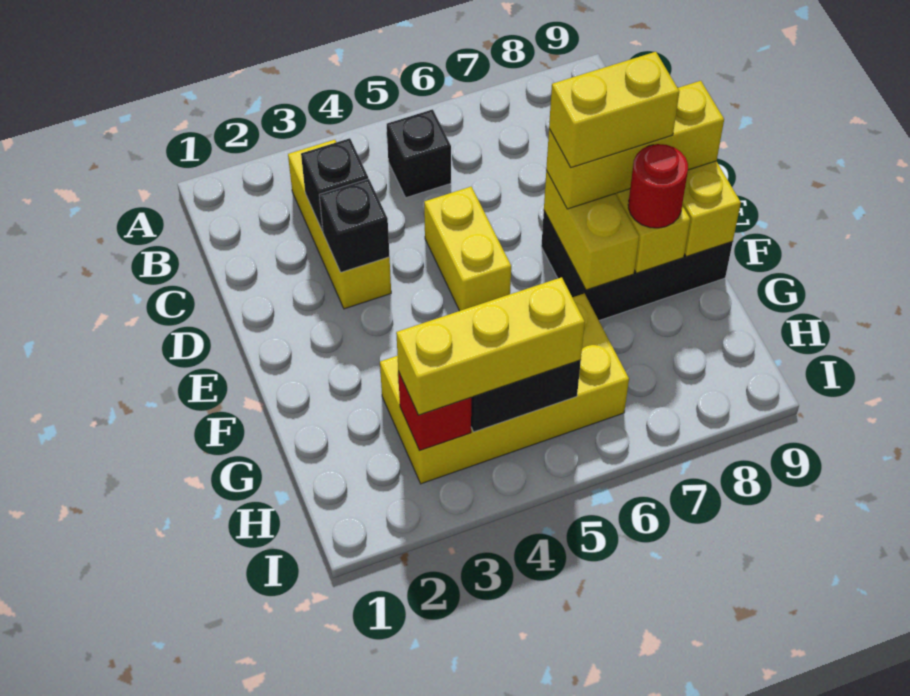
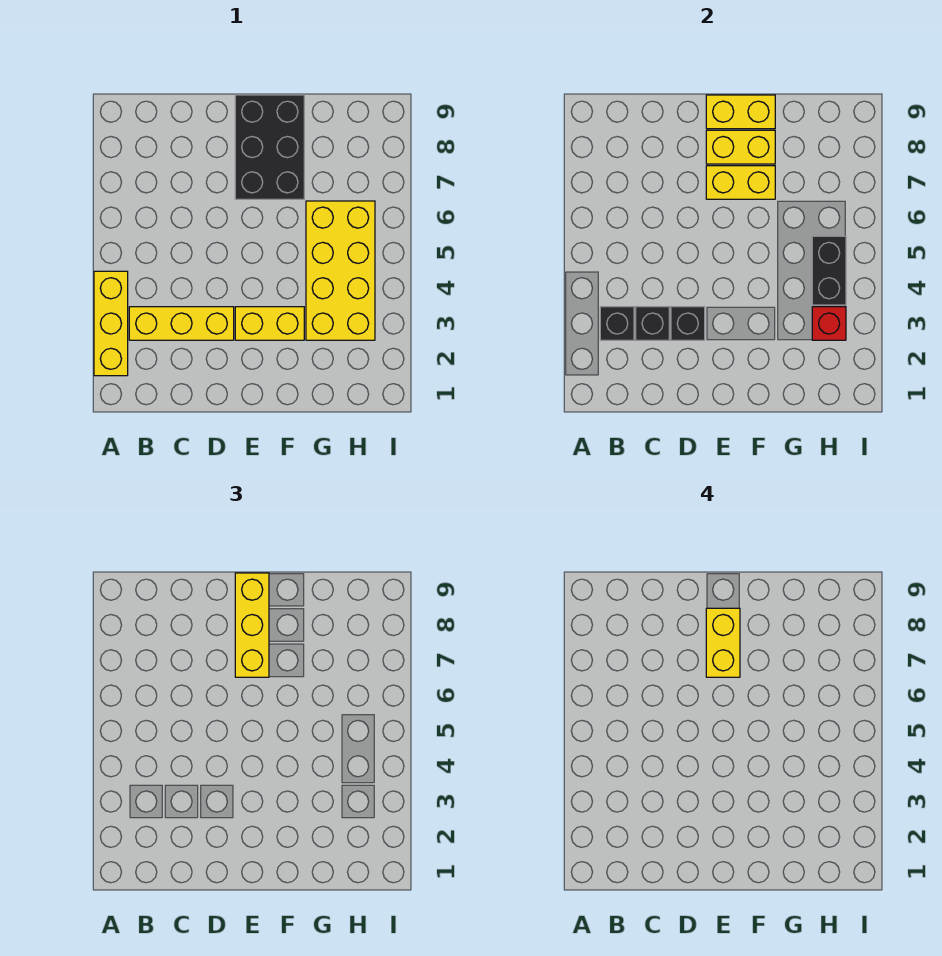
black 1x1 brick [387,109,451,198] -> black 1x1 brick moved to [600,307,634,340]
yellow 1x2 brick [424,187,511,311] -> yellow 1x2 brick moved to [235,307,304,340]
red 1x1 round brick [628,144,688,228] -> none
yellow 1x3 brick [396,277,585,415] -> yellow 1x3 brick moved to [94,271,128,376]

